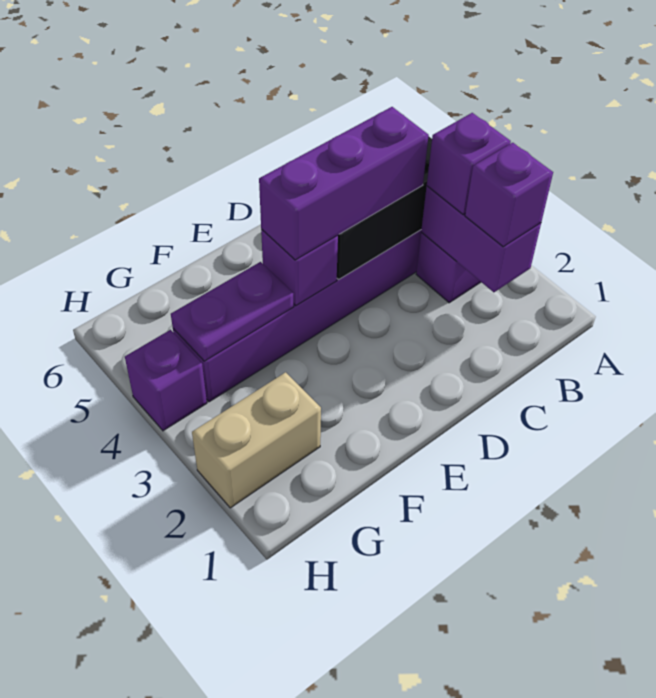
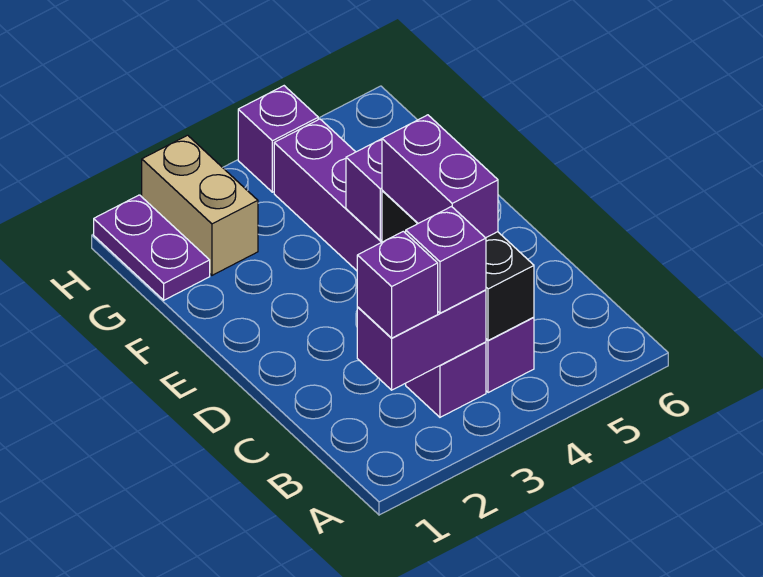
purple 1x3 brick [259,107,429,260] -> purple 1x2 brick [382,115,498,238]
purple 1x2 plate [171,262,294,361] -> purple 1x2 plate moved to [94,195,210,300]

